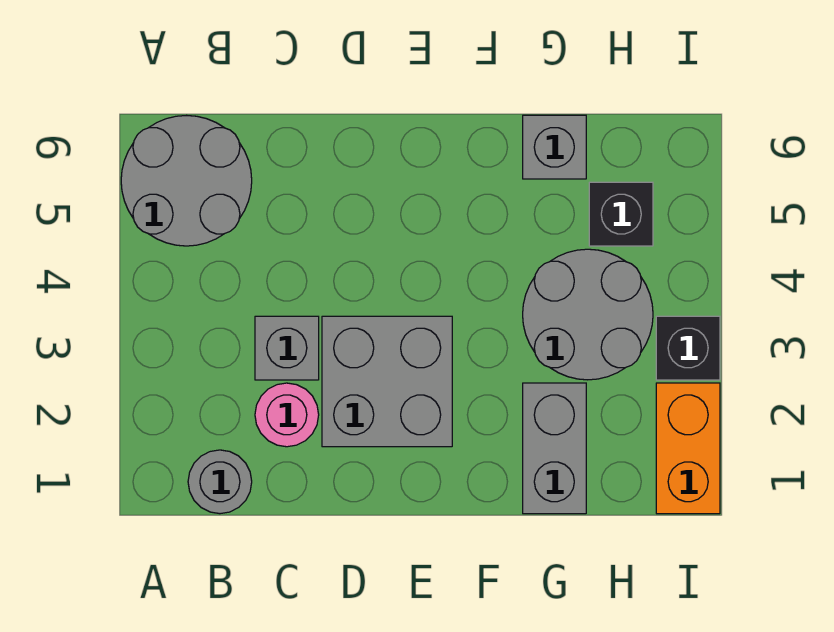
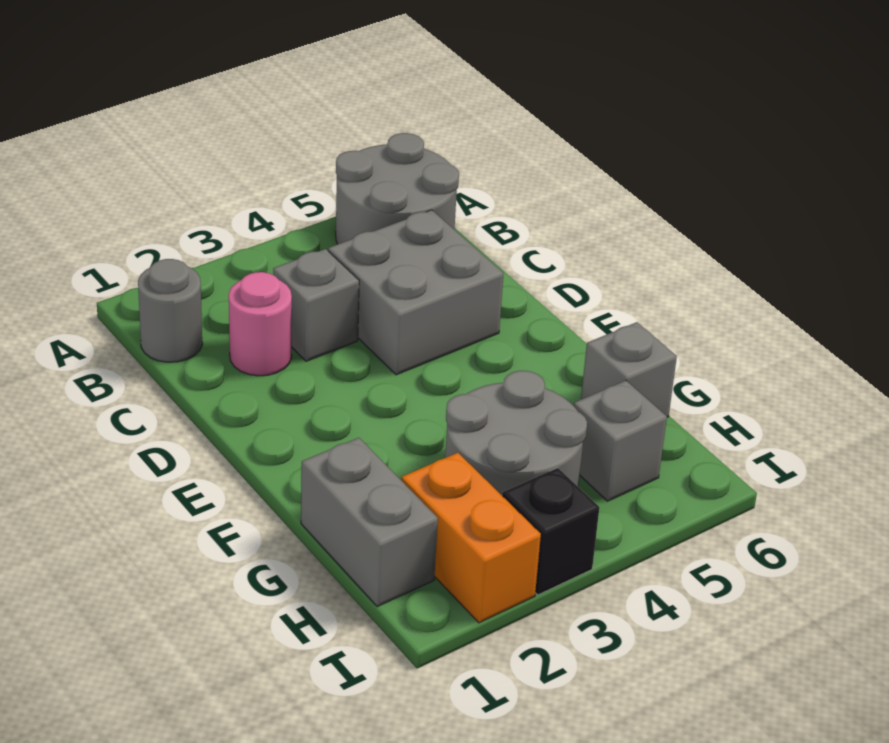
grey 2x2 brick [322,316,452,447] -> grey 2x2 brick moved to [328,210,504,375]
grey 1x2 brick [523,383,586,514] -> grey 1x2 brick turned to [301,438,438,607]
black 1x1 brick [589,182,653,246] -> grey 1x1 brick [574,381,667,501]
orange 1x2 brick [656,383,720,514] -> orange 1x2 brick turned to [401,453,541,623]

